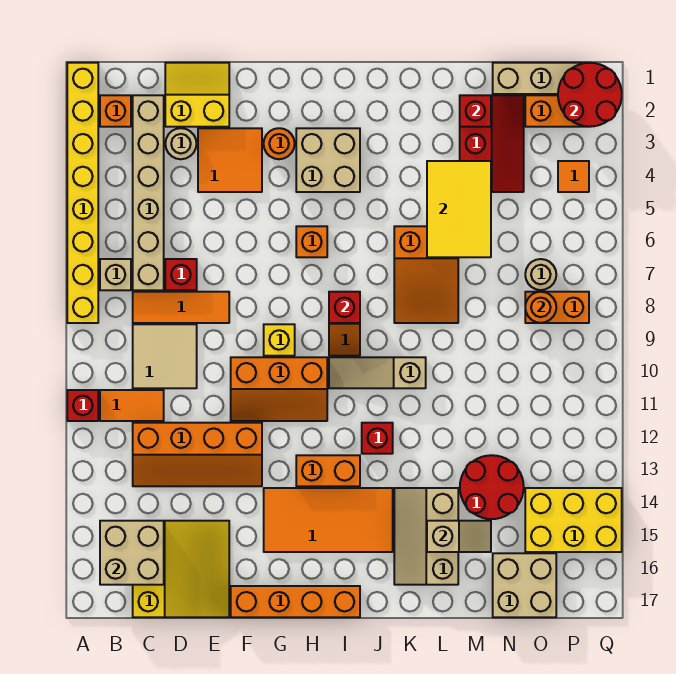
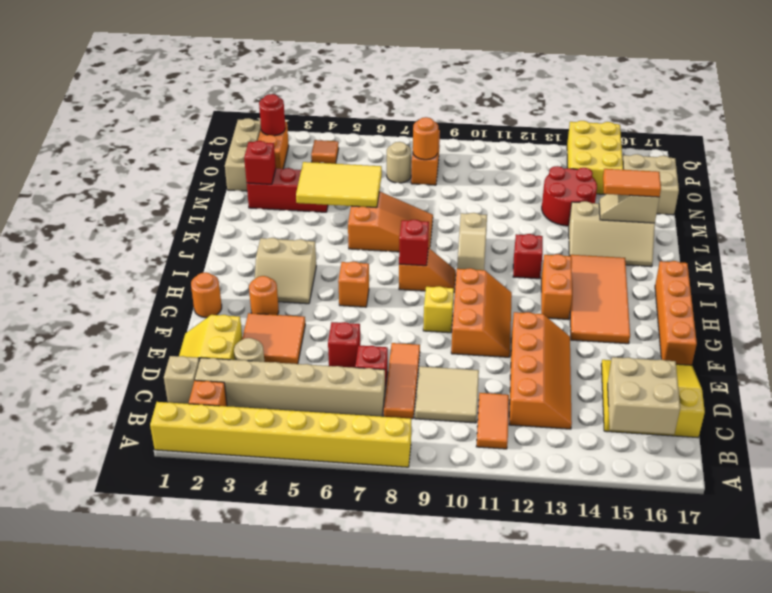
red 1x1 brick [67,390,98,421] -> red 1x1 brick moved to [328,322,360,368]
tan 1x1 brick [100,259,131,290] -> tan 1x1 brick moved to [164,356,200,404]
none -> orange 1x1 round brick [191,272,222,318]
tan 2x2 brick [296,128,360,192] -> tan 2x2 slope [255,238,316,304]
tan 1x2 slope [427,521,491,552] -> tan 1x2 slope turned to [599,194,659,223]
none -> orange 1x2 tile [603,169,661,197]
red 2x2 round brick [558,63,622,127] -> red 1x1 round brick [259,94,285,136]

